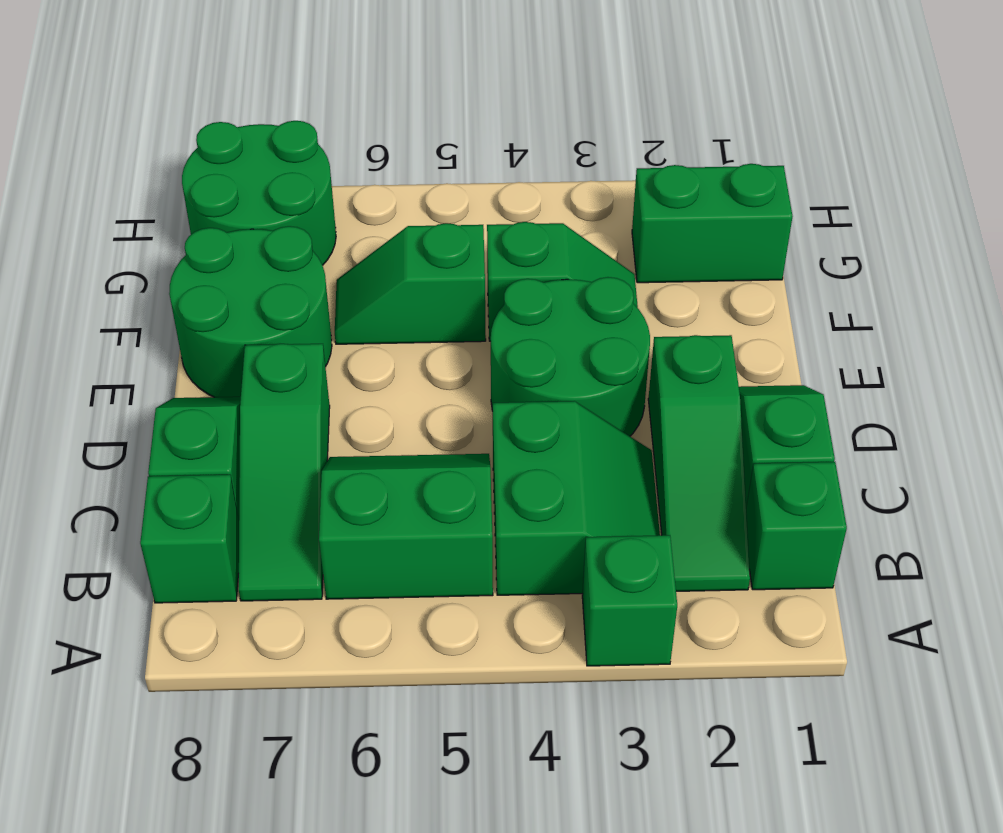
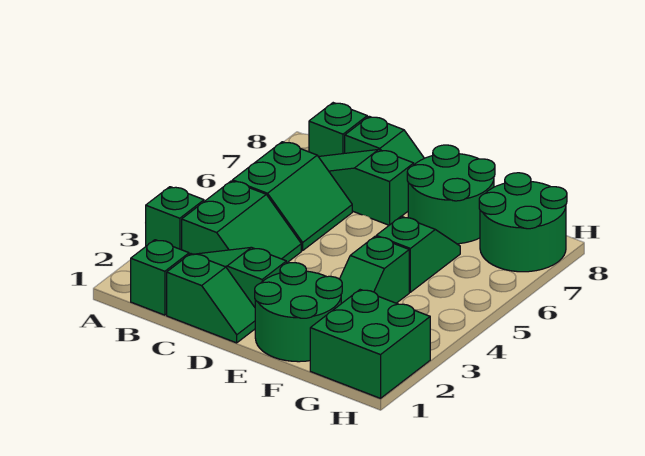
green 2x2 slope [493,401,660,595] -> green 2x2 slope turned to [182,181,301,263]
green 2x2 round brick [491,277,650,436] -> green 2x2 round brick moved to [255,263,342,362]
green 1x2 brick [632,164,792,283] -> green 2x2 brick [310,290,430,398]

